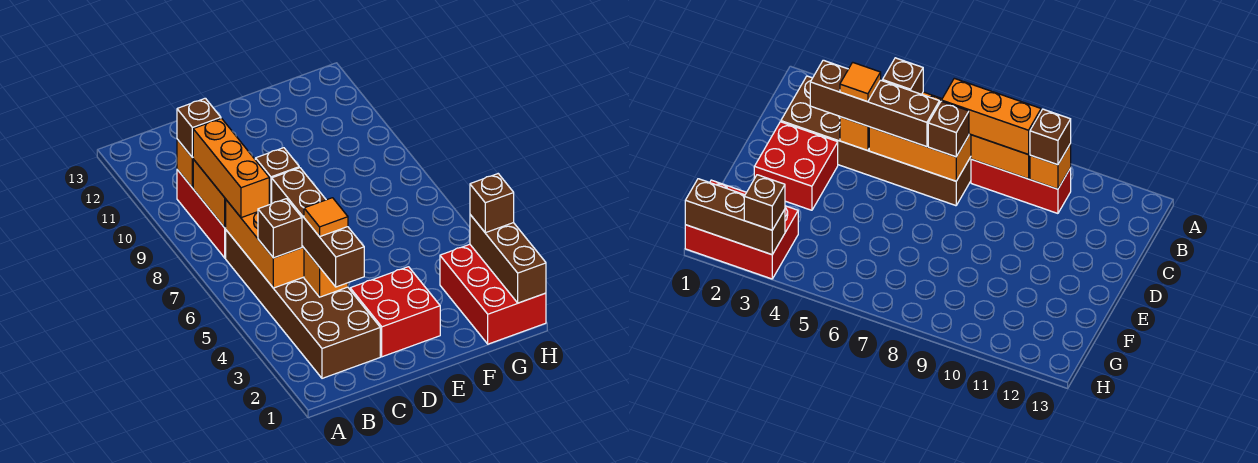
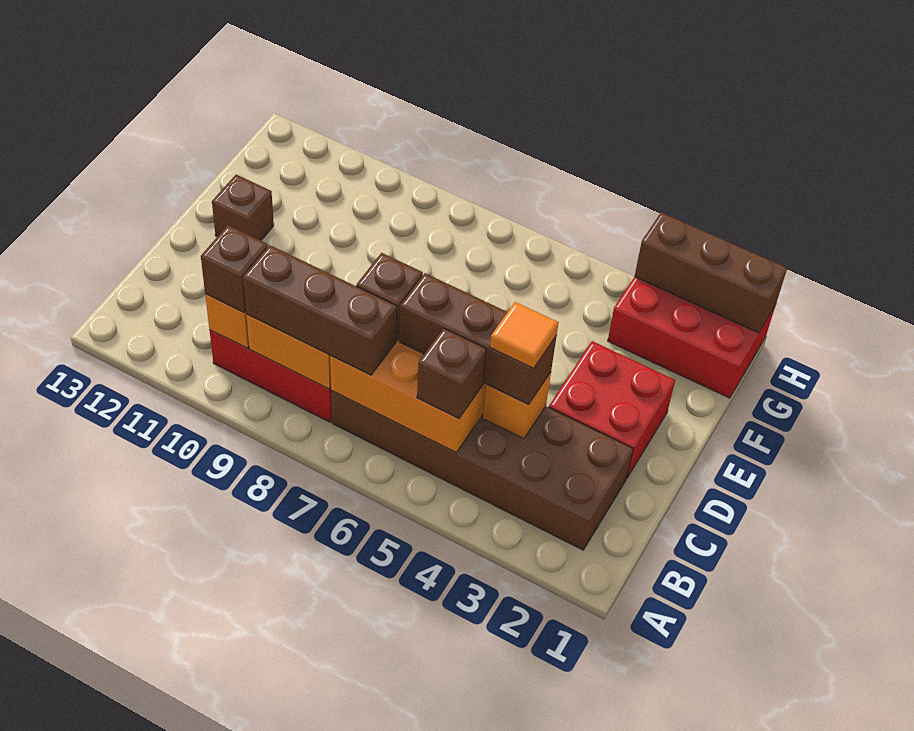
orange 1x3 brick [193,118,269,218] -> brown 1x3 brick [243,245,397,375]
brown 1x4 brick [272,168,364,287] -> brown 1x3 brick [399,273,557,405]
brown 1x1 brick [470,174,514,233] -> brown 1x1 brick moved to [212,175,274,241]

